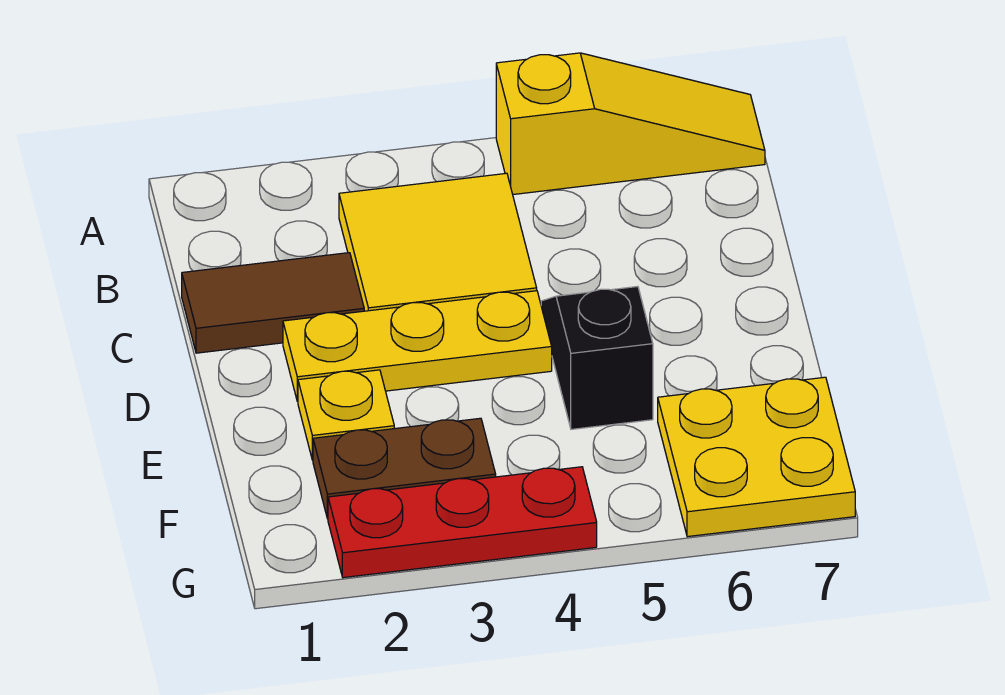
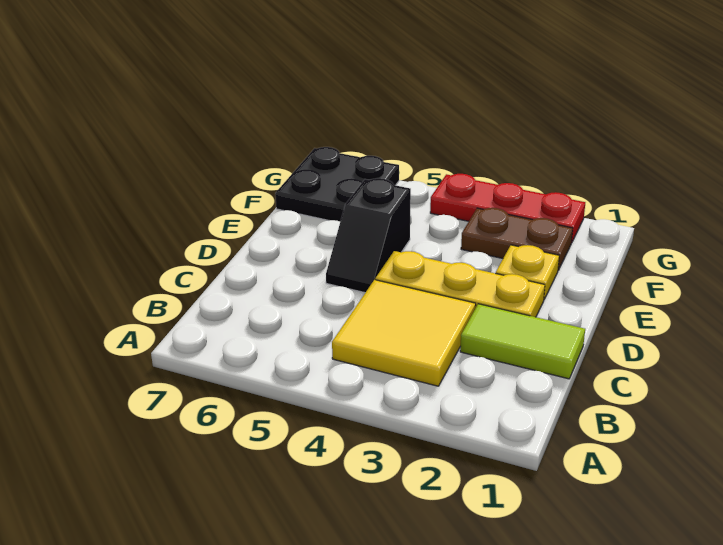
yellow 1x3 slope [496,53,765,195] -> none
brown 1x2 tile [182,253,364,353] -> lime 1x2 tile [460,304,585,379]
yellow 2x2 plate [658,377,855,537] -> black 2x2 plate [275,147,399,221]

